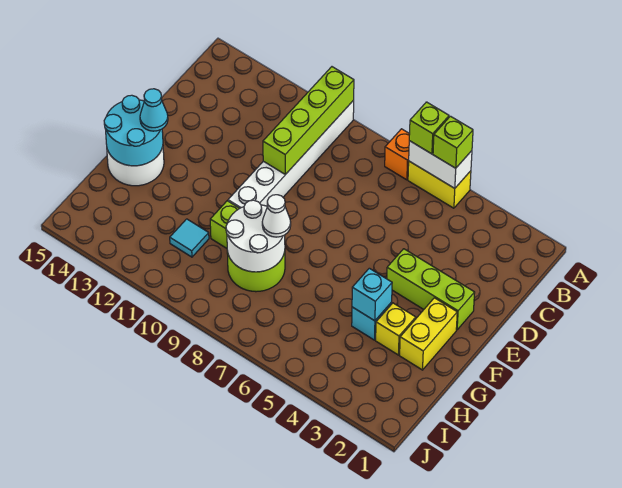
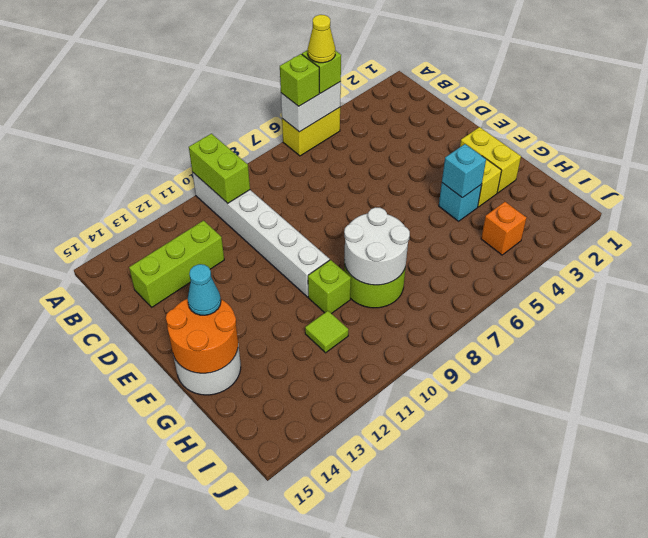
none -> yellow 1x1 cone [308,15,335,63]
orange 1x1 brick [385,129,410,180] -> orange 1x1 brick moved to [481,202,527,255]
lime 1x4 brick [263,67,354,175] -> lime 1x2 brick [189,134,250,203]
lime 1x3 brick [387,249,475,330] -> lime 1x3 brick moved to [129,221,224,307]
cyan 2x2 round brick [104,95,163,166] -> orange 2x2 round brick [166,299,238,373]
white 1x1 cone [262,195,291,237] -> none
cyan 1x1 tile [170,219,209,257] -> lime 1x1 tile [305,311,348,353]

